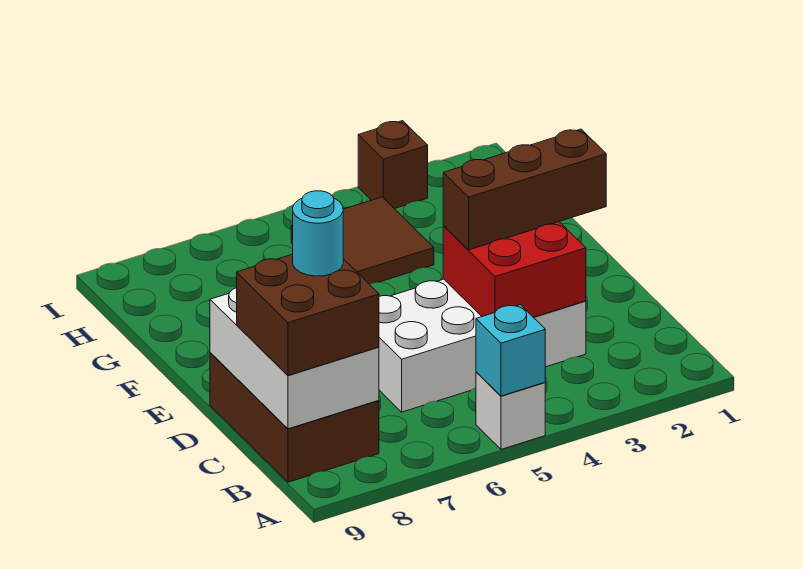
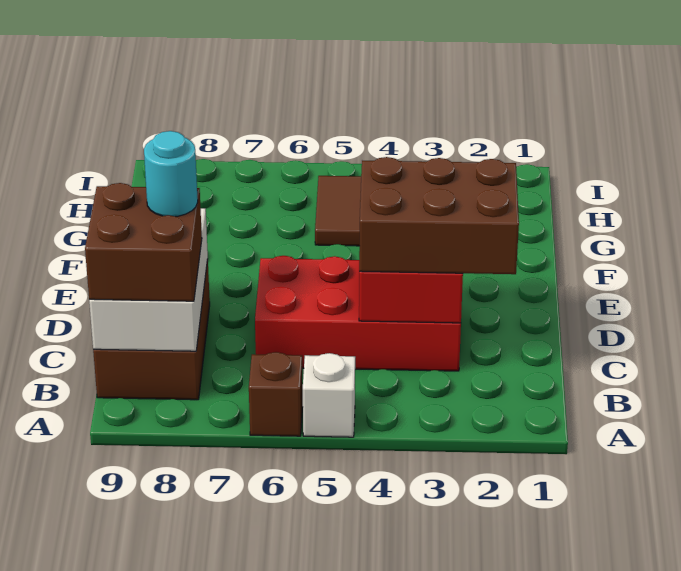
cyan 1x1 brick [476,305,545,396] -> none
white 2x4 brick [379,279,586,412] -> red 2x4 brick [255,256,461,371]
brown 1x3 brick [443,129,606,250] -> brown 2x3 brick [359,157,519,274]
brown 1x1 brick [358,121,428,209] -> brown 1x1 brick moved to [249,352,303,436]

